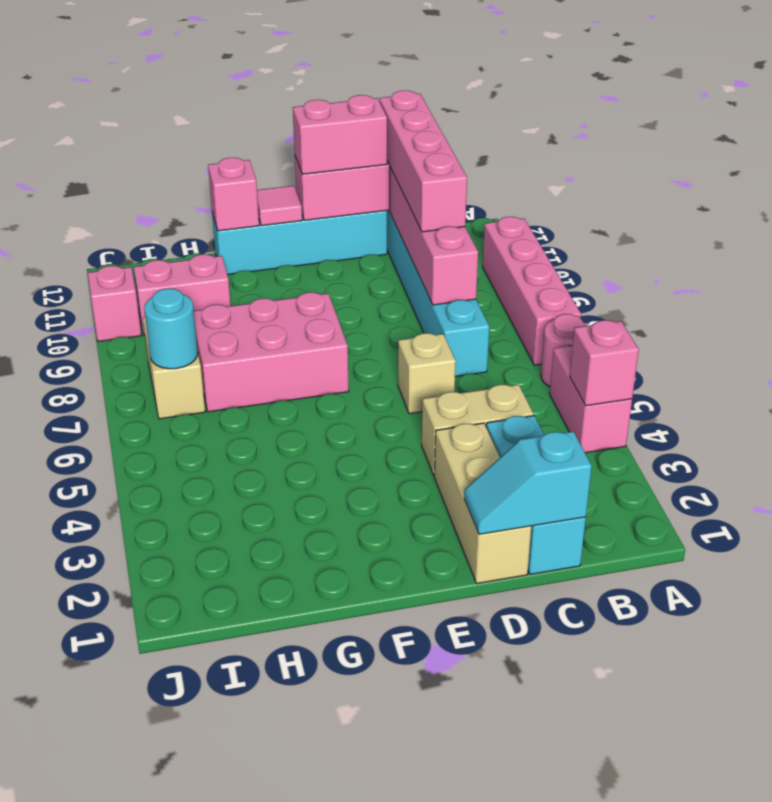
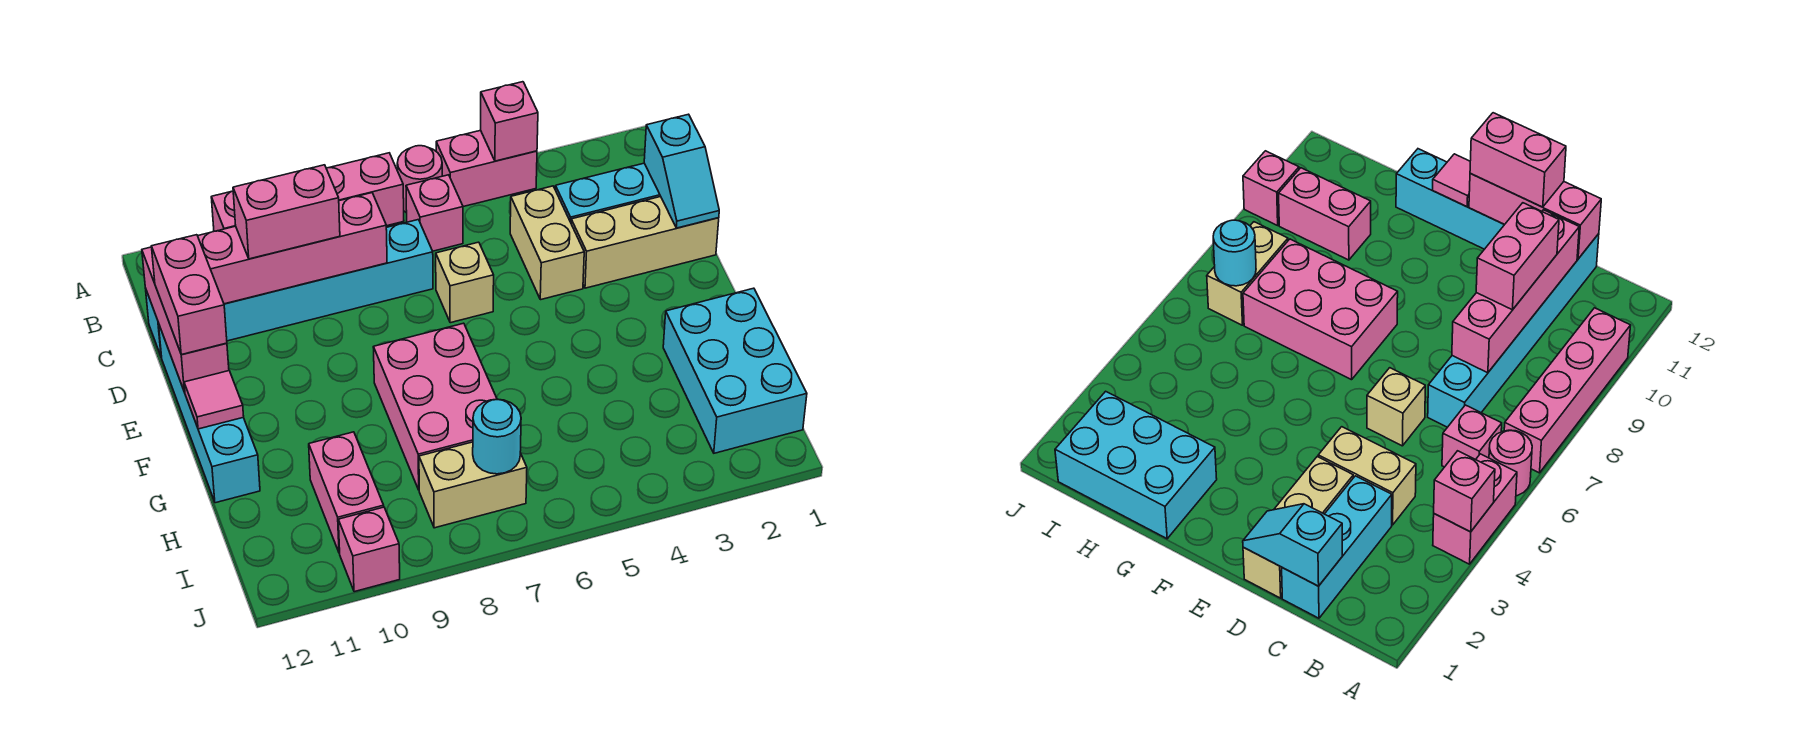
pink 1x4 brick [380,91,467,232] -> pink 1x2 brick [233,165,340,259]
none -> cyan 2x3 brick [663,288,807,453]
pink 1x1 brick [208,158,259,231] -> pink 1x1 brick moved to [406,175,463,251]

